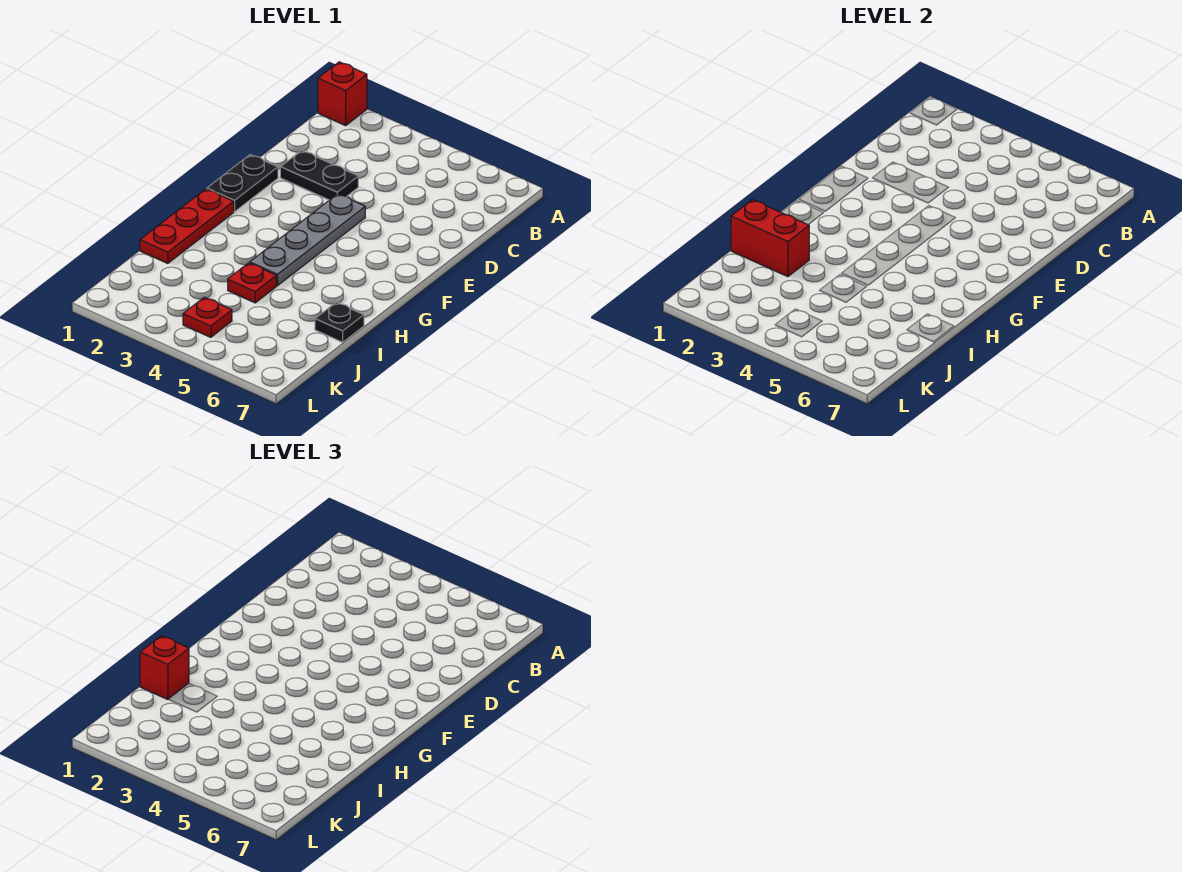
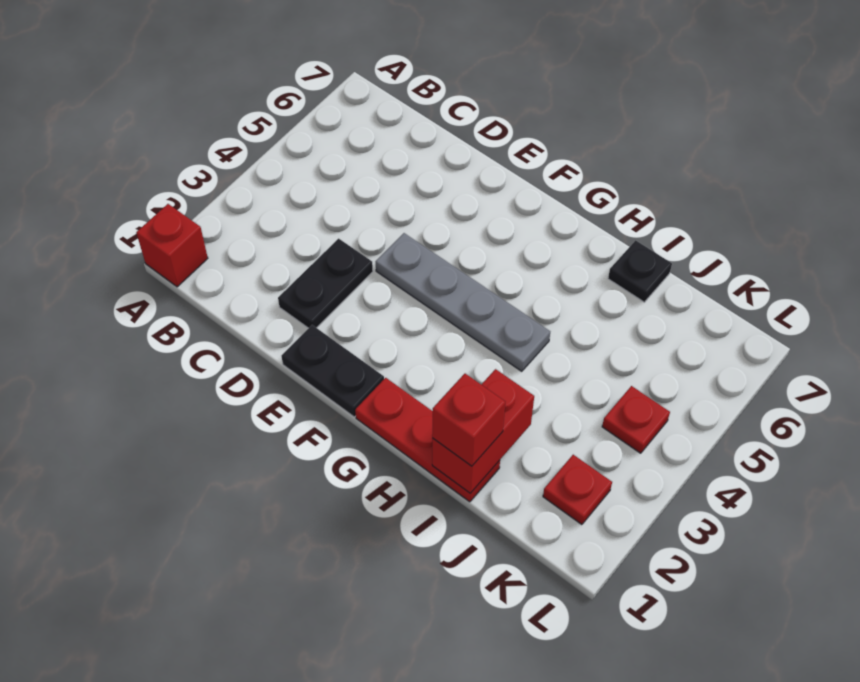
red 1x1 plate [228,263,276,303] -> red 1x1 plate moved to [543,455,612,525]

